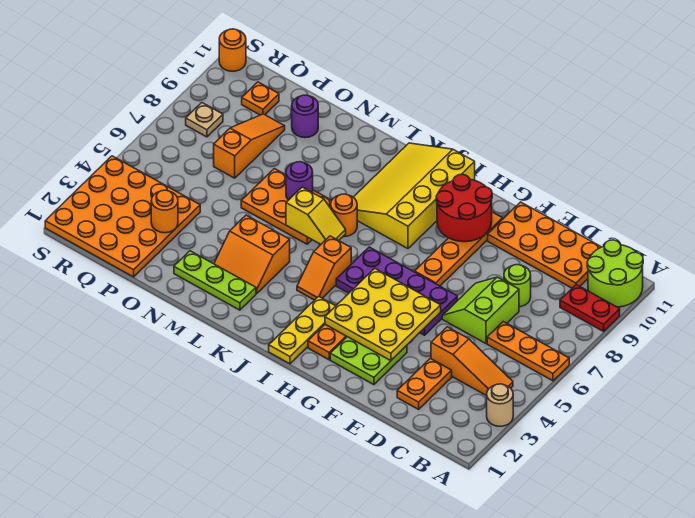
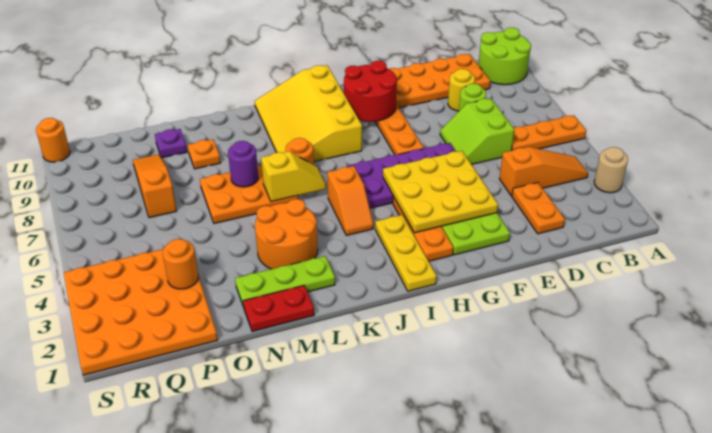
red 1x2 plate [560,285,620,331] -> red 1x2 plate moved to [243,285,314,332]
none -> yellow 1x1 round brick [448,69,475,111]
orange 2x2 slope [214,215,290,294] -> orange 2x2 round brick [255,199,318,269]
purple 1x1 round brick [292,95,318,138] -> purple 1x1 plate [155,129,187,158]
orange 1x1 plate [242,82,279,115] -> orange 1x1 plate moved to [188,139,221,169]
tan 1x1 plate [186,103,223,137] -> none

